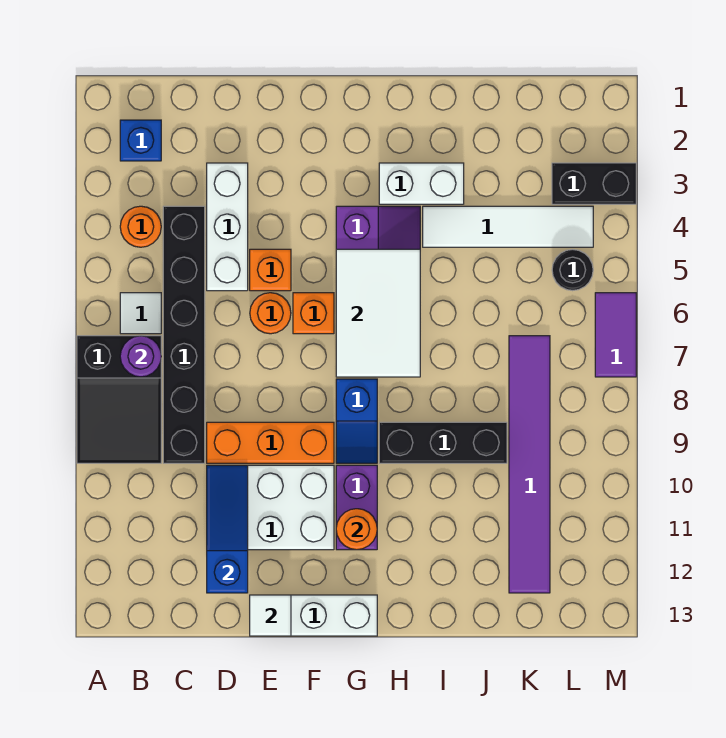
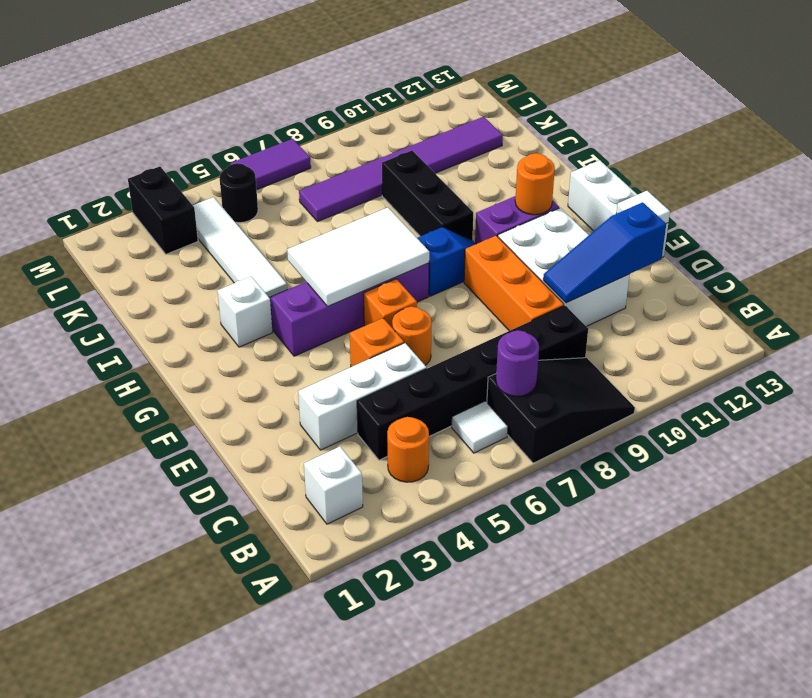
blue 1x1 brick [120,120,161,161] -> white 1x1 brick [304,447,363,524]
white 1x2 brick [379,163,464,204] -> white 1x1 brick [218,276,273,347]

